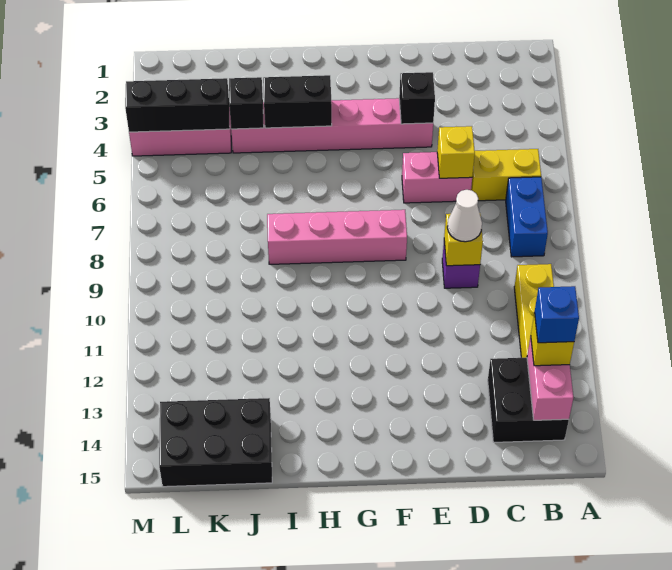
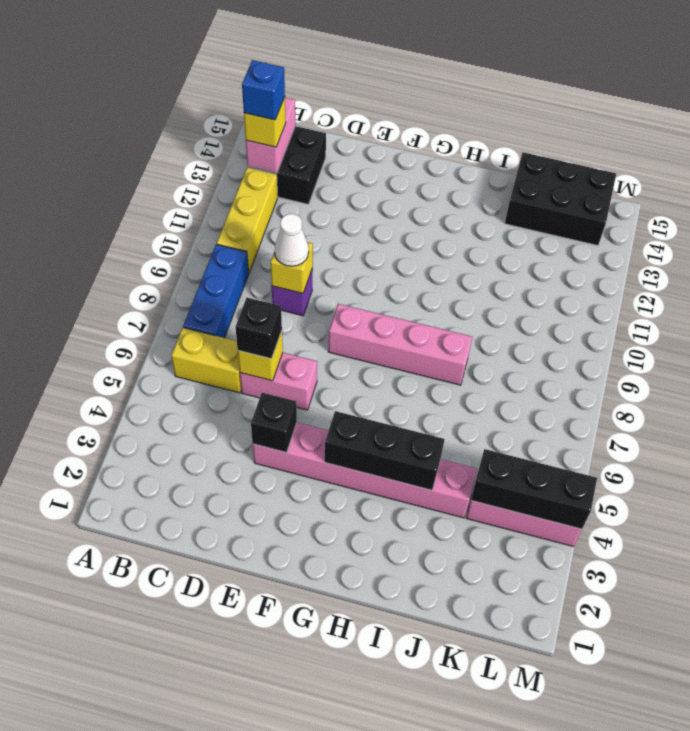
blue 1x2 brick [506,177,548,257] -> blue 1x3 brick [183,244,249,338]
black 1x2 brick [263,75,332,128] -> black 1x3 brick [325,411,445,490]
black 1x1 brick [229,77,264,129] -> black 1x1 brick moved to [235,298,282,359]

